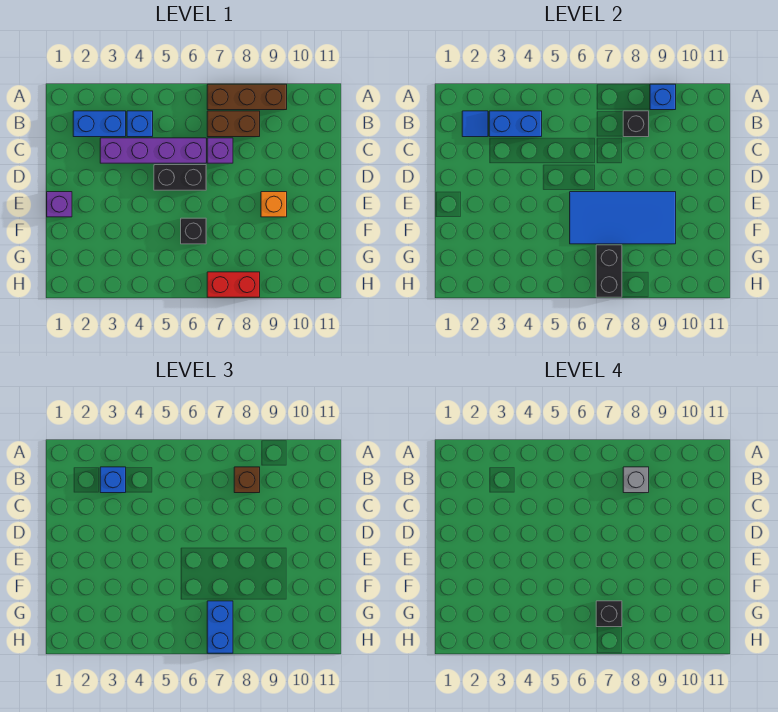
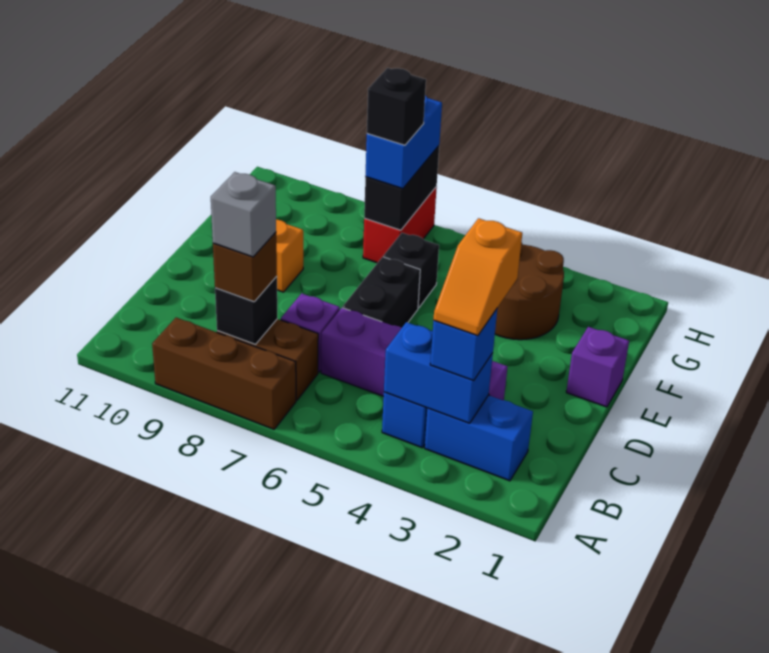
blue 1x1 brick [650,84,676,110] -> none
blue 1x1 tile [462,111,488,137] -> none
none -> orange 1x2 slope [433,218,522,336]
black 1x2 brick [154,165,206,190] -> black 1x2 brick turned to [343,257,420,328]
blue 2x4 tile [570,192,676,244] -> none
none -> brown 2x2 round brick [495,242,564,340]
red 1x2 brick [207,272,260,297] -> red 1x2 brick turned to [363,187,437,263]

